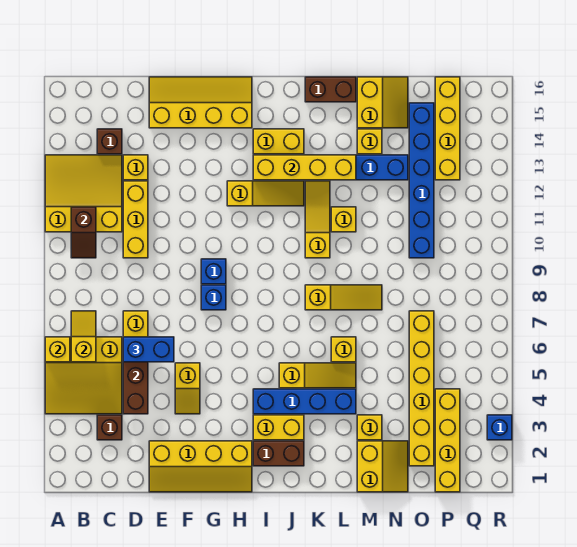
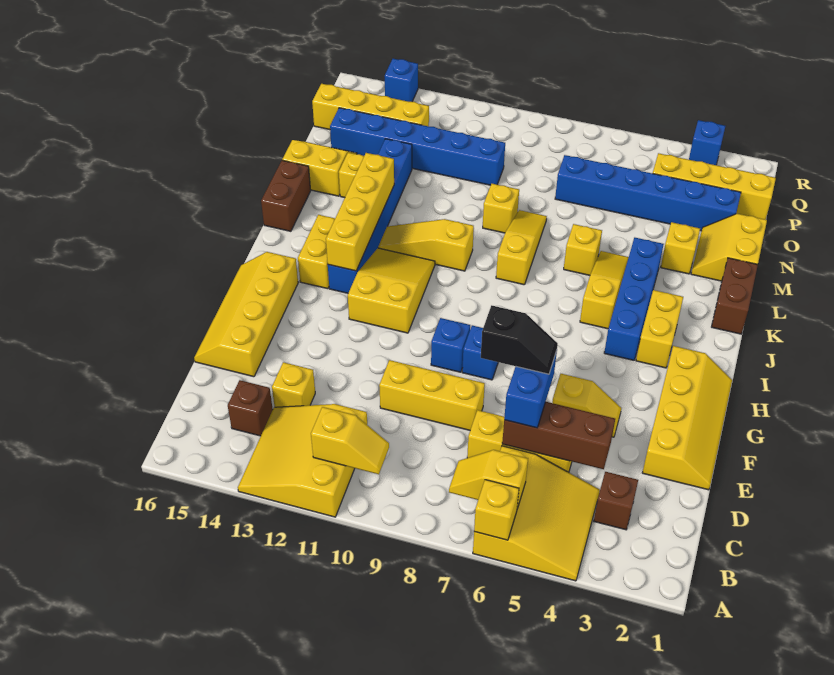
brown 1x2 slope [71,207,96,258] -> yellow 1x2 slope [311,407,389,474]
yellow 1x3 brick [123,181,148,258] -> yellow 1x3 brick moved to [379,360,485,430]
none -> black 1x2 slope [481,305,558,374]
yellow 1x3 slope [227,181,304,206] -> yellow 2x3 slope [348,248,435,333]
brown 1x2 brick [253,441,304,466] -> brown 1x2 brick moved to [712,258,758,334]
yellow 1x1 brick [331,207,356,232] -> yellow 1x1 brick moved to [483,184,519,233]
yellow 2x2 slope [357,441,408,492] -> yellow 2x2 slope turned to [691,214,767,281]
yellow 1x6 brick [409,311,434,466] -> blue 1x6 brick [555,155,741,231]
none -> blue 1x1 brick [385,59,418,102]

